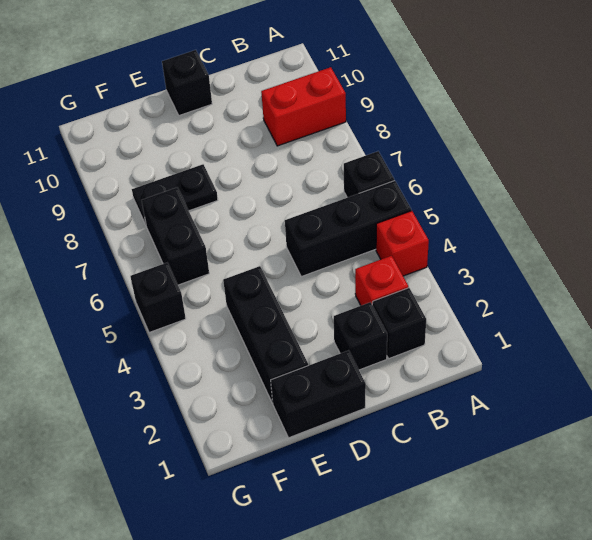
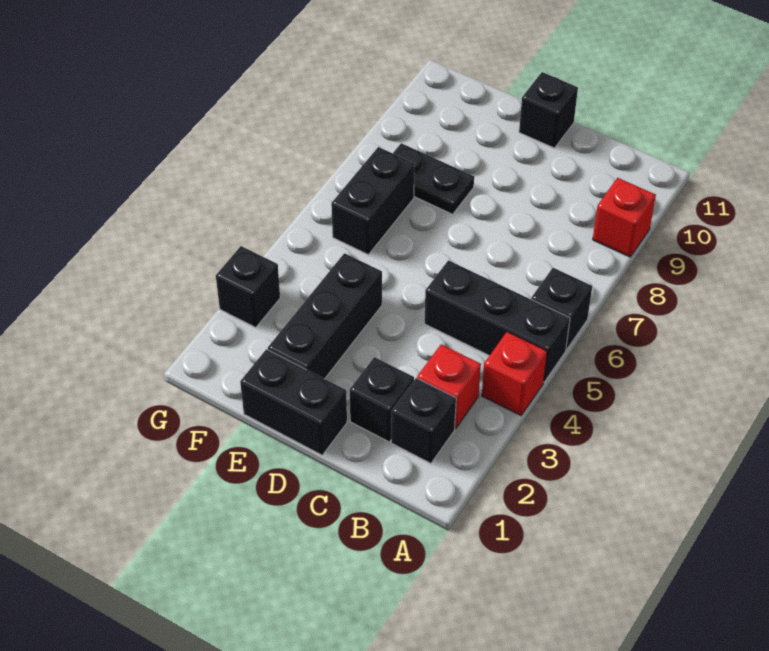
red 1x2 brick [261,67,346,146] -> red 1x1 brick [593,178,656,257]
black 1x1 brick [130,263,186,333] -> black 1x1 brick moved to [216,246,280,328]

